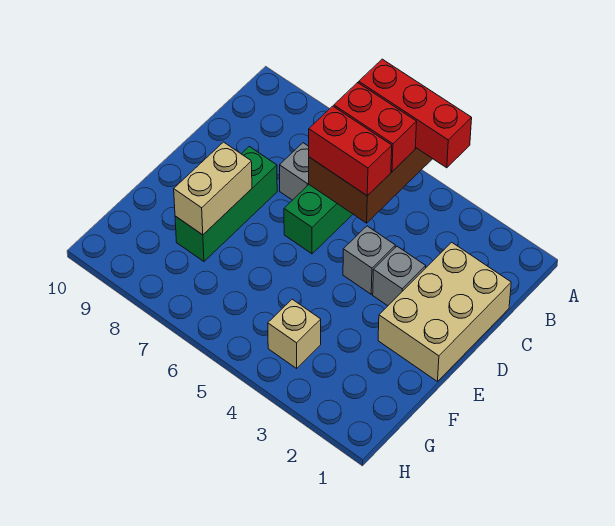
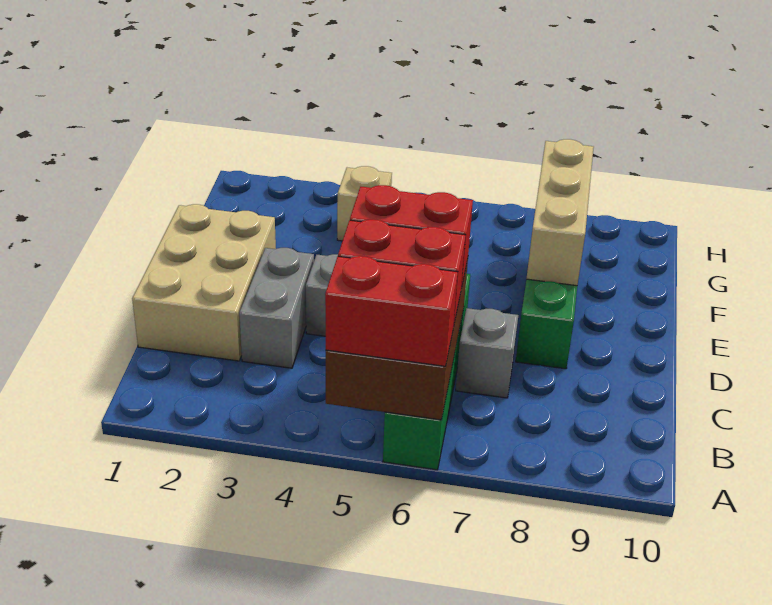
red 1x3 brick [359,59,472,168] -> red 1x2 brick [325,256,458,366]
grey 1x1 brick [373,246,426,306] -> grey 1x2 brick [239,248,314,368]
tan 1x2 brick [174,142,252,235] -> tan 1x3 brick [526,139,594,286]

